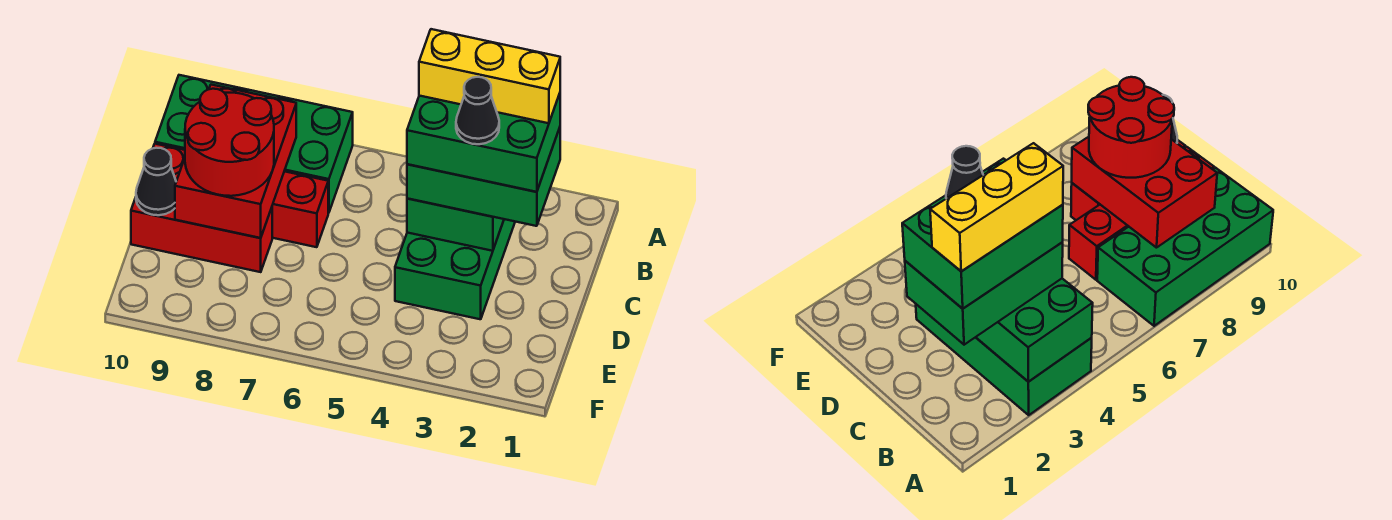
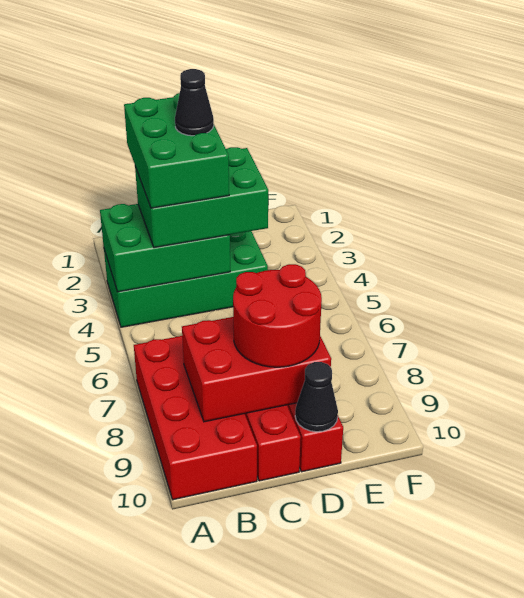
green 2x4 brick [155,75,353,213] -> red 2x4 brick [134,336,257,500]
green 2x3 brick [407,128,560,226] -> green 2x3 brick turned to [135,147,268,248]
yellow 1x3 brick [419,29,560,123] -> none

